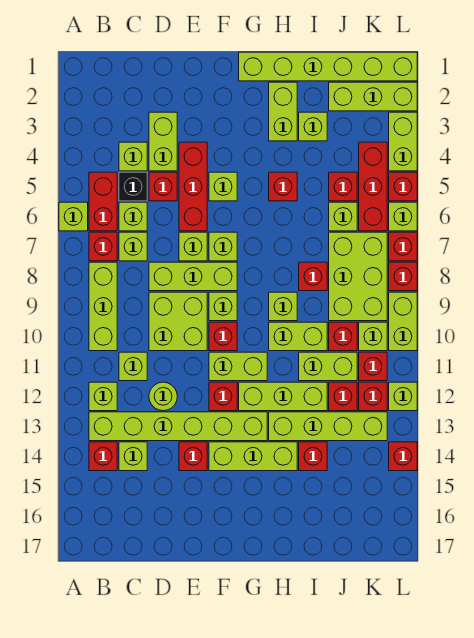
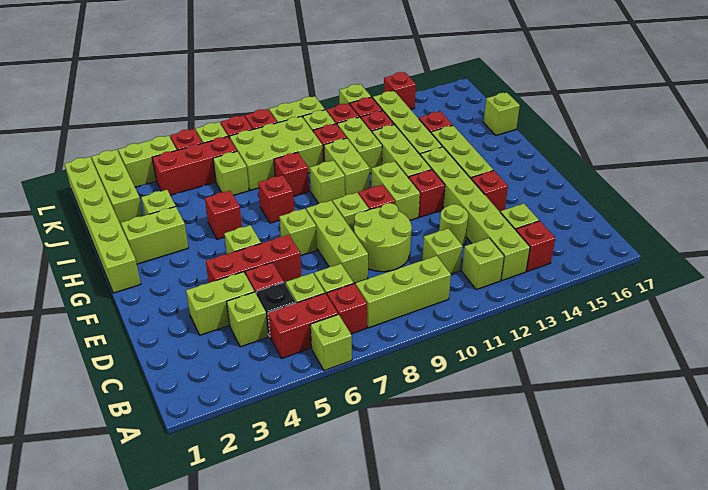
lime 2x2 brick [149,292,207,351] -> lime 2x2 round brick [354,203,412,272]
lime 1x1 brick [179,232,207,261] -> lime 1x1 brick moved to [484,92,520,135]
red 1x1 brick [329,172,357,201] -> red 1x1 brick moved to [258,175,294,223]

